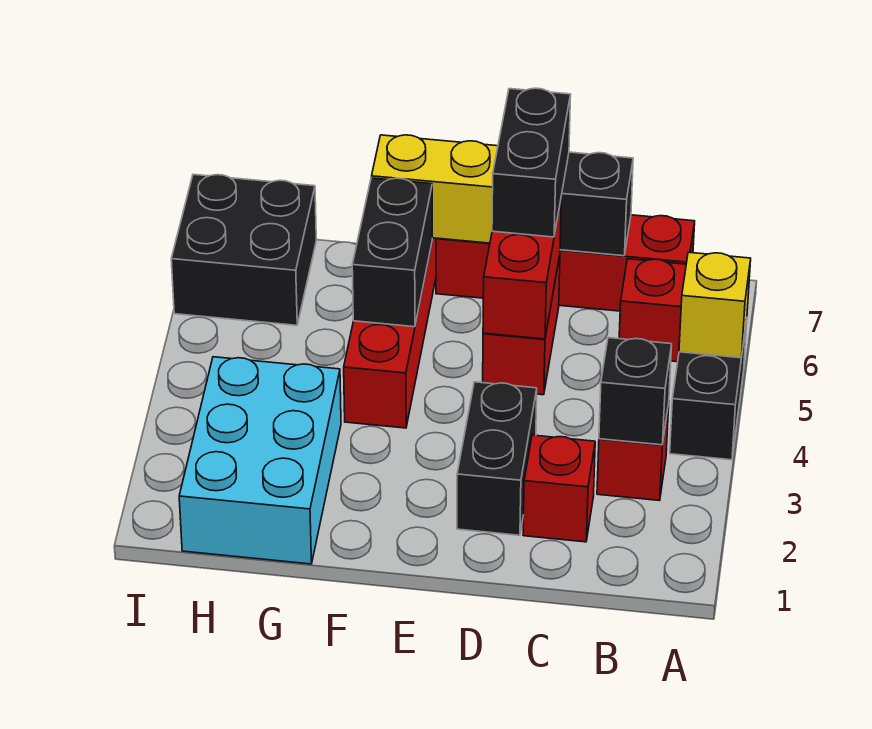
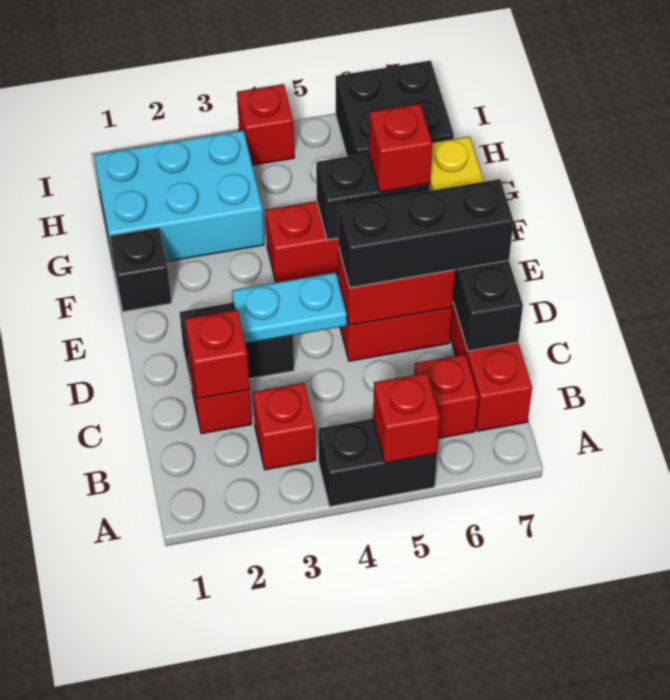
yellow 1x1 brick [679,252,751,358] -> red 1x1 brick [373,373,440,463]
black 1x1 brick [599,338,672,445] -> black 1x1 brick moved to [110,227,171,312]
none -> red 1x1 brick [185,310,250,399]
none -> cyan 1x2 plate [232,272,347,344]
black 1x2 brick [492,88,571,237] -> black 1x3 brick [338,179,513,288]
none -> red 1x1 brick [369,104,432,192]
none -> red 1x1 brick [237,84,294,165]

